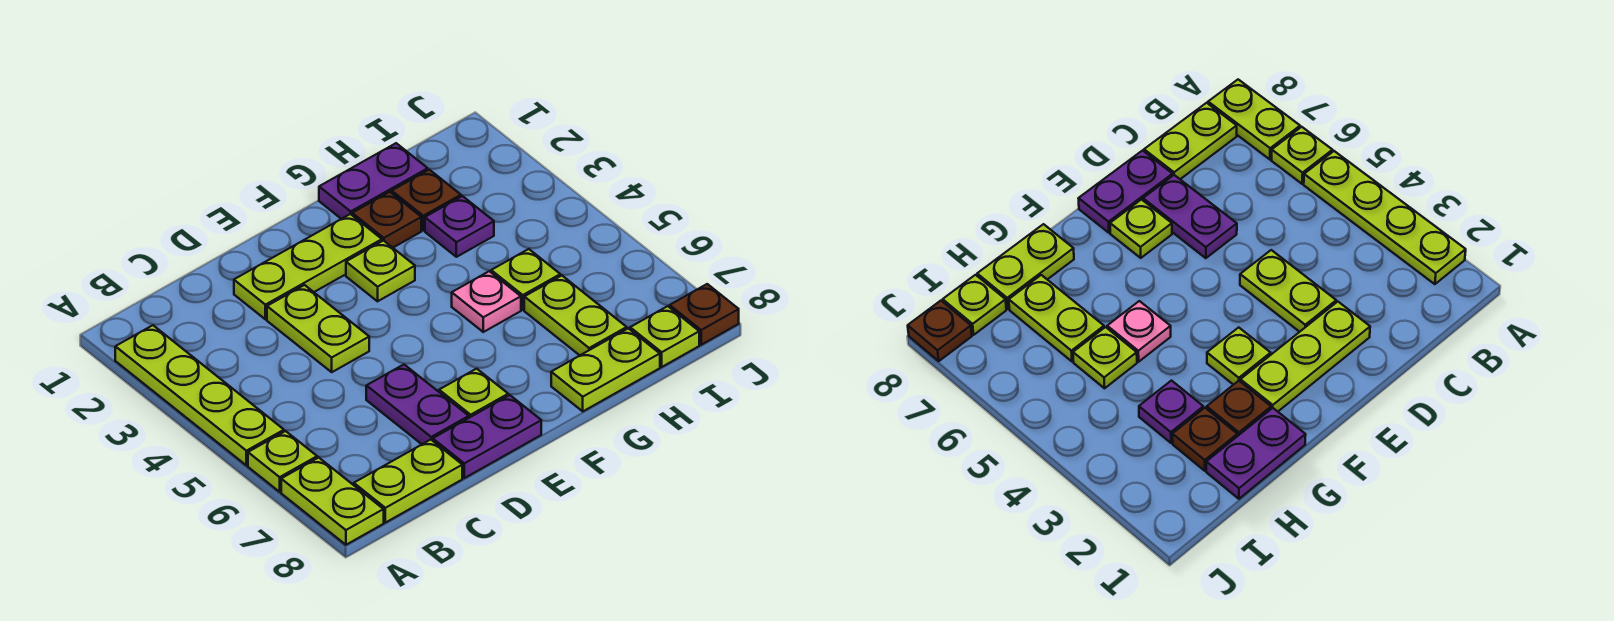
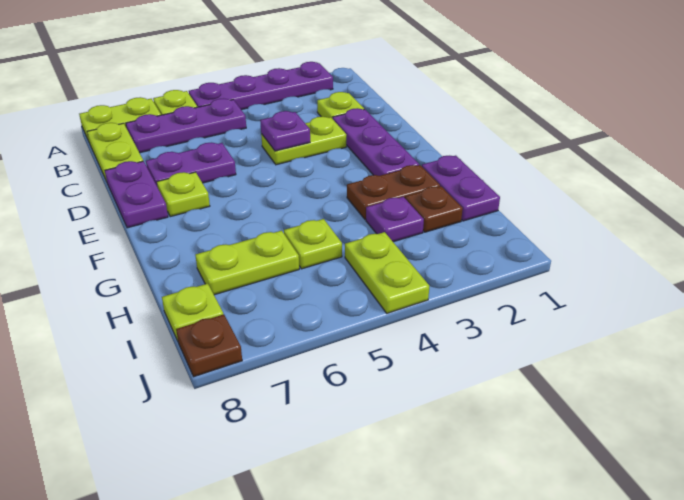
lime 1x4 plate [115,325,284,465] -> purple 1x4 plate [189,62,333,110]
none -> purple 1x3 plate [126,98,246,153]
lime 1x3 plate [234,214,382,319] -> purple 1x3 plate [333,108,419,176]
none -> purple 1x1 plate [260,111,310,151]
lime 1x1 plate [346,241,415,301] -> lime 1x1 plate moved to [317,92,364,119]
brown 1x1 plate [352,192,421,248] -> brown 1x2 plate [347,165,440,220]
pink 1x1 plate [452,271,521,332] -> none
lime 1x2 plate [551,328,660,411] -> lime 1x2 plate moved to [345,232,429,313]

